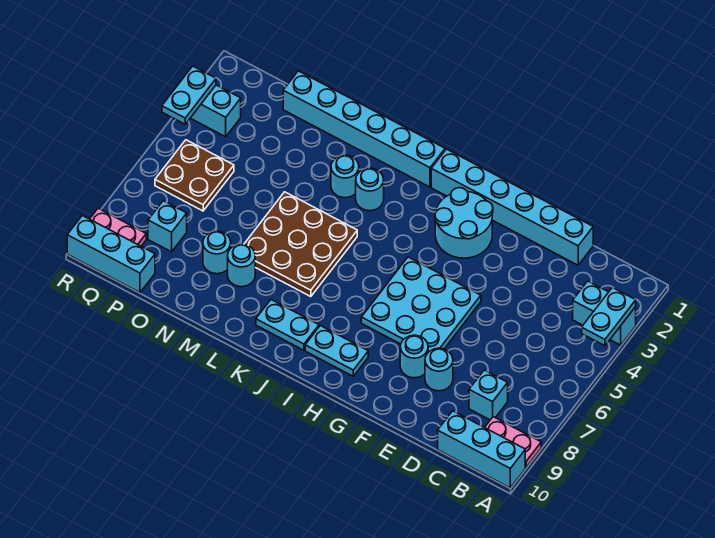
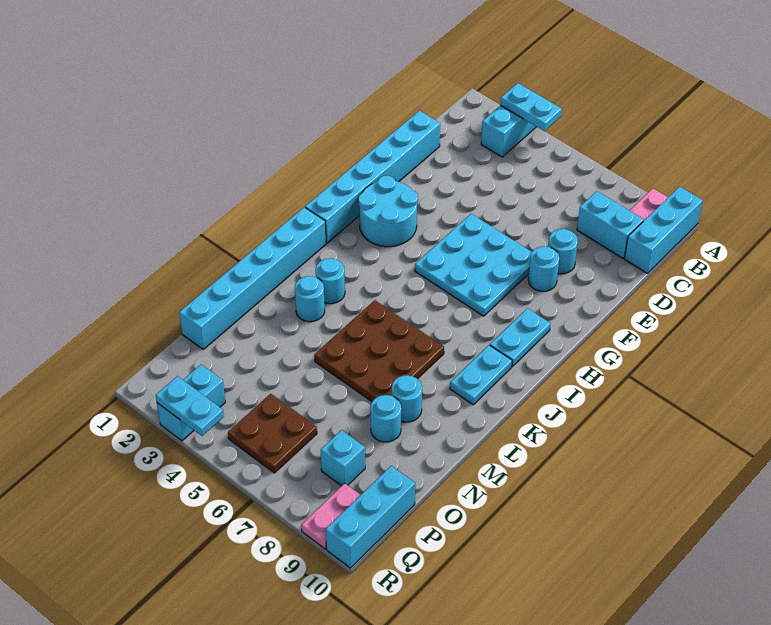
cyan 1x1 brick [469,370,508,420] -> cyan 1x2 brick [577,191,644,258]

